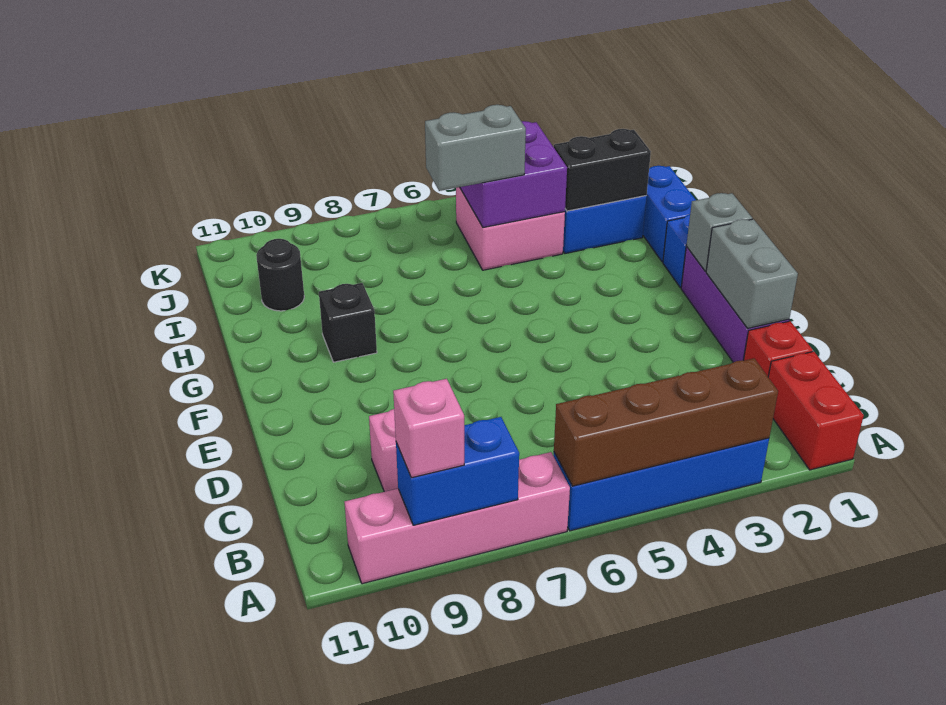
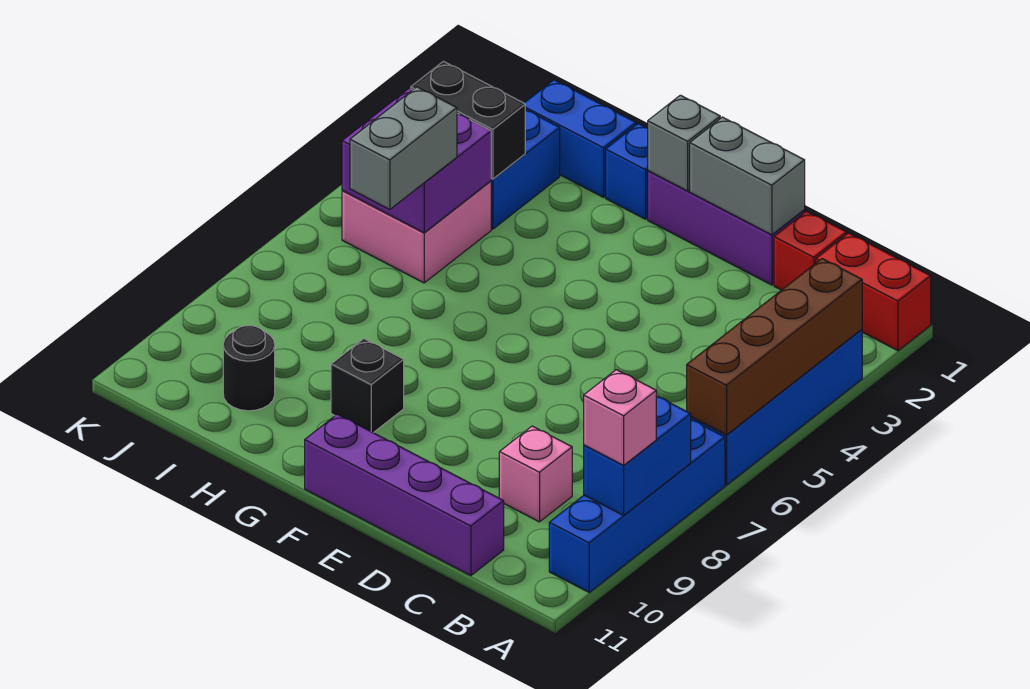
pink 1x4 brick [345,452,570,584] -> blue 1x4 brick [549,419,725,592]
none -> purple 1x4 brick [305,414,504,576]
black 1x2 brick [554,129,651,211] -> black 1x2 brick turned to [411,61,525,179]

